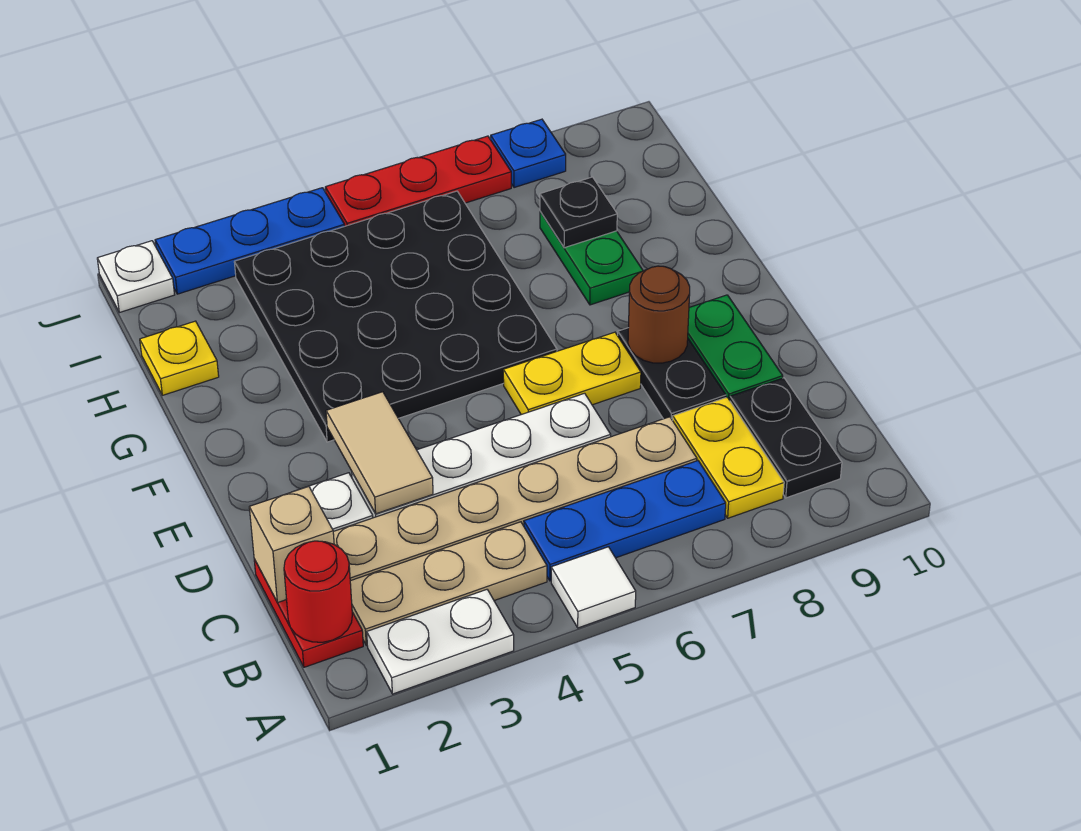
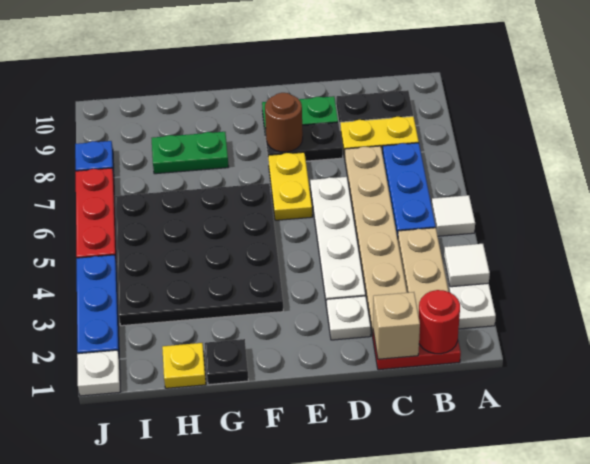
none -> white 1x1 tile [444,244,490,287]
tan 1x2 tile [326,392,433,514] -> none
black 1x1 plate [540,177,617,248] -> black 1x1 plate moved to [205,339,248,385]

